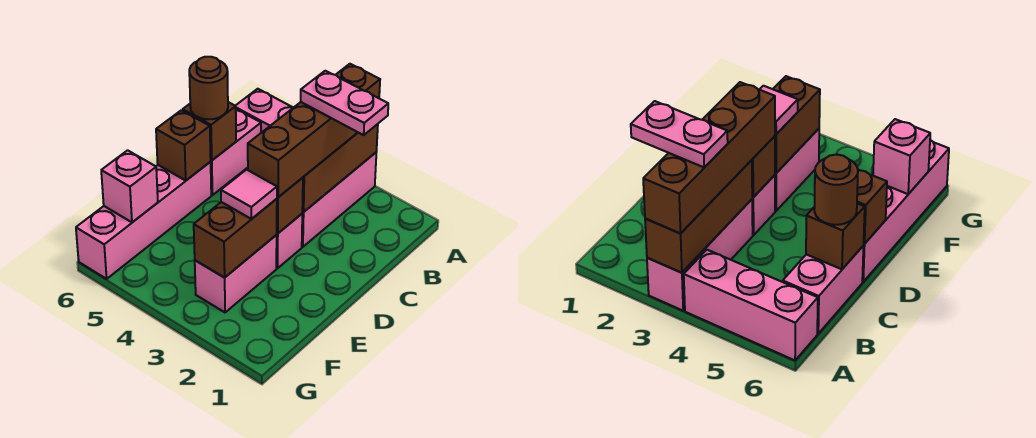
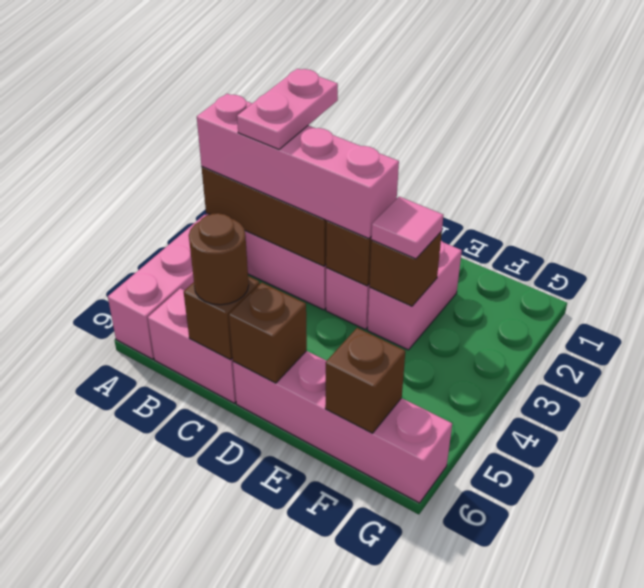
brown 1x4 brick [248,64,380,197] -> pink 1x4 brick [197,94,399,238]
pink 1x2 brick [195,235,277,312] -> pink 1x2 brick turned to [368,241,462,350]
brown 1x2 brick [194,199,277,278] -> brown 1x1 brick [369,232,442,306]
pink 1x1 brick [101,150,158,222] -> brown 1x1 brick [325,328,405,433]

